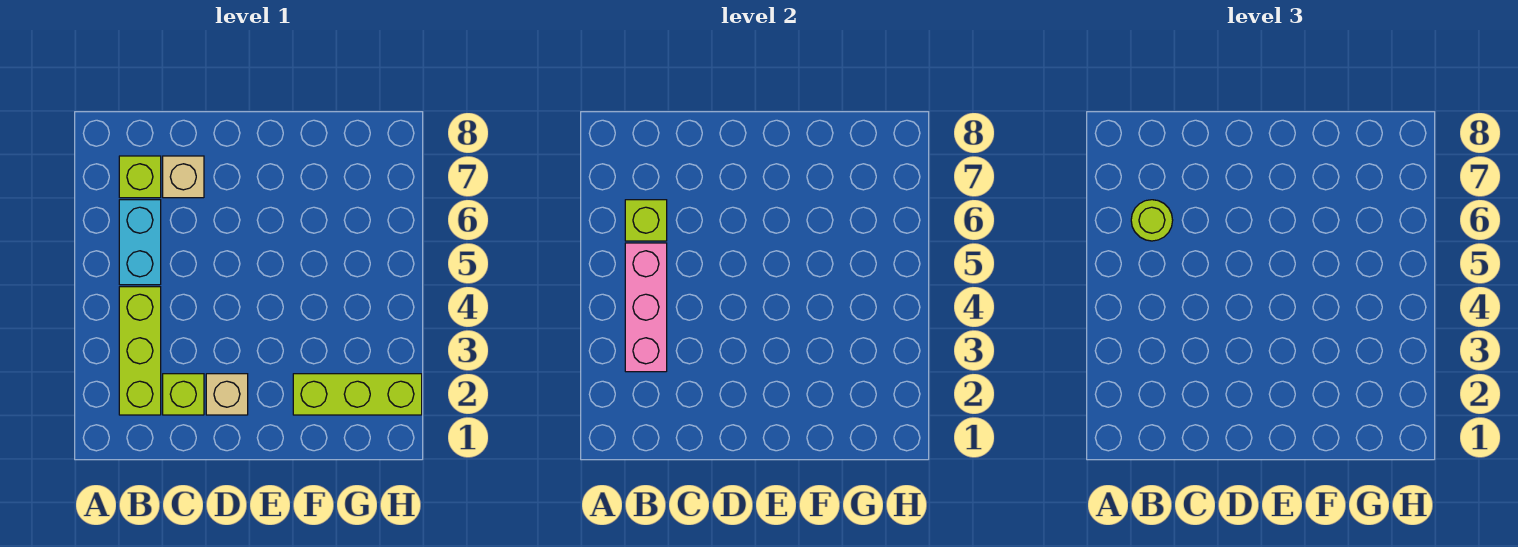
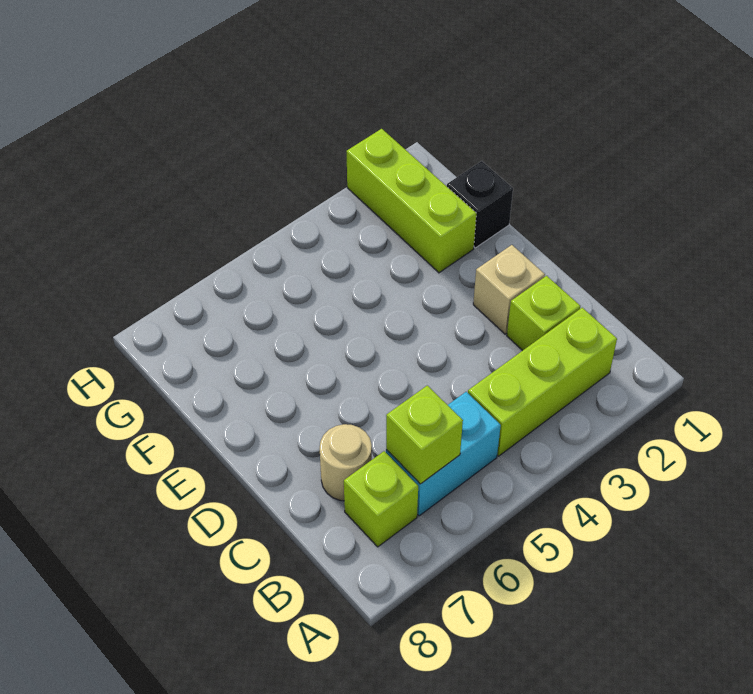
pink 1x3 brick [625,243,667,372] -> none
lime 1x1 round brick [1131,200,1173,241] -> none
tan 1x1 brick [163,156,204,198] -> tan 1x1 round brick [320,424,372,501]
none -> black 1x1 brick [447,161,513,248]

